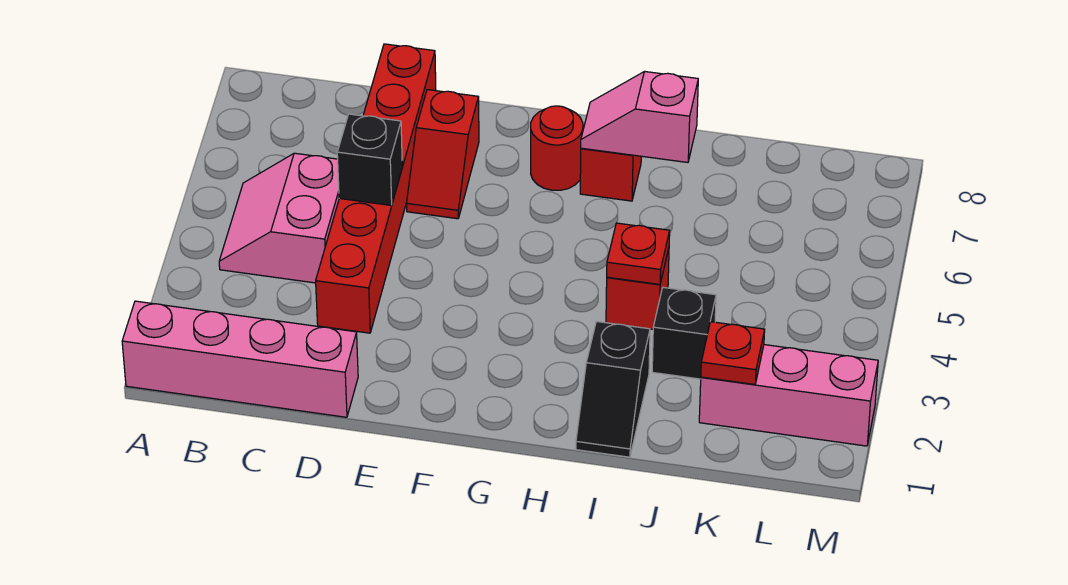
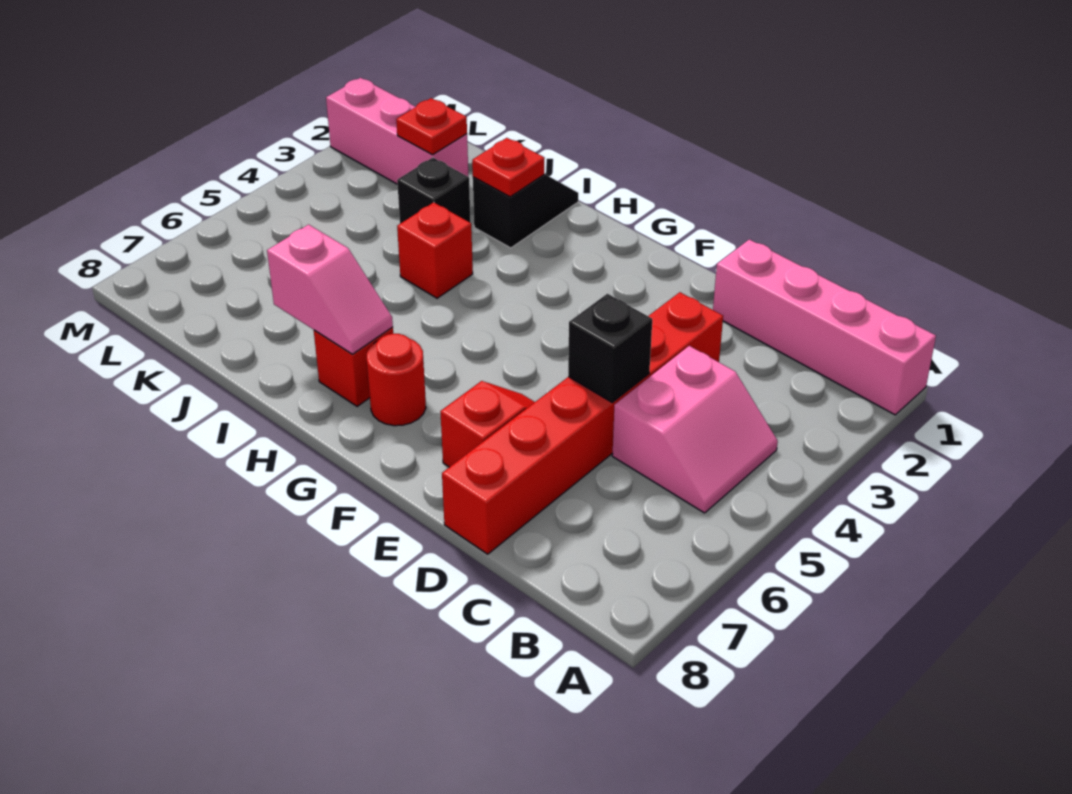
red 1x1 plate [607,223,670,284] -> red 1x1 plate moved to [472,138,545,197]

